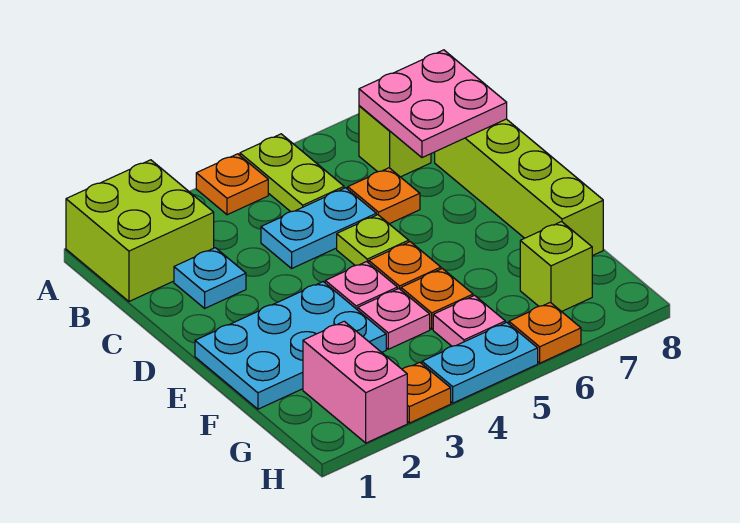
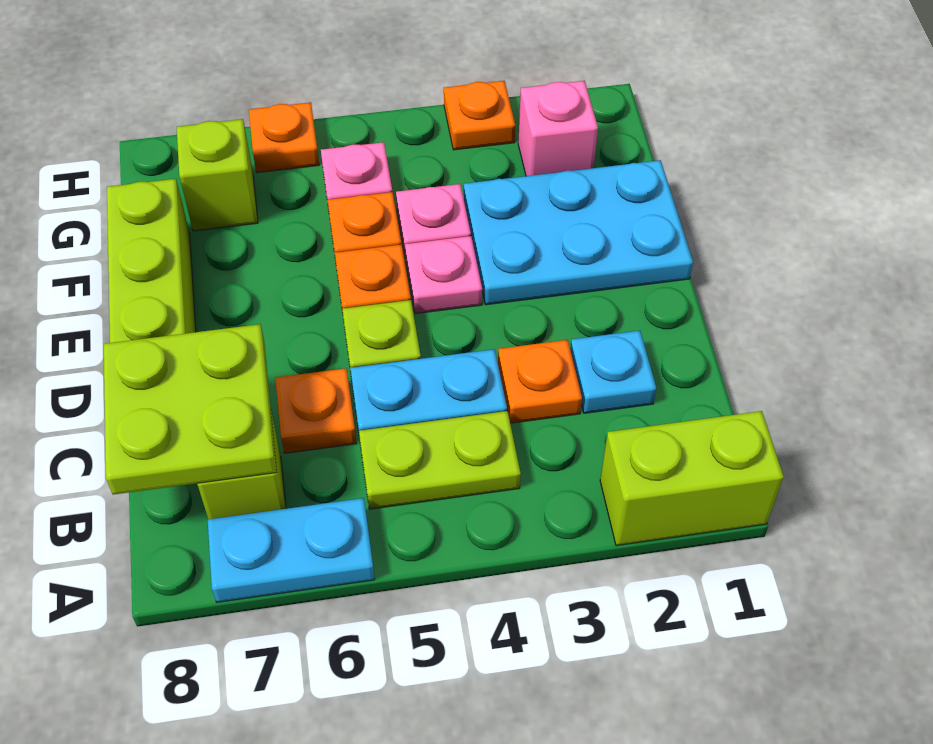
lime 2x2 brick [66,160,214,301] -> lime 1x2 brick [600,411,784,546]
orange 1x1 plate [196,154,268,215] -> orange 1x1 plate moved to [498,340,582,423]
lime 1x2 plate [240,134,344,212] -> lime 1x2 plate turned to [359,411,521,509]
pink 2x2 plate [359,50,507,158] -> lime 2x2 plate [104,324,277,495]
pink 1x2 brick [303,321,407,443] -> pink 1x1 brick [518,81,598,176]
cyan 1x2 plate [422,322,538,403] -> cyan 1x2 plate moved to [208,498,375,602]

